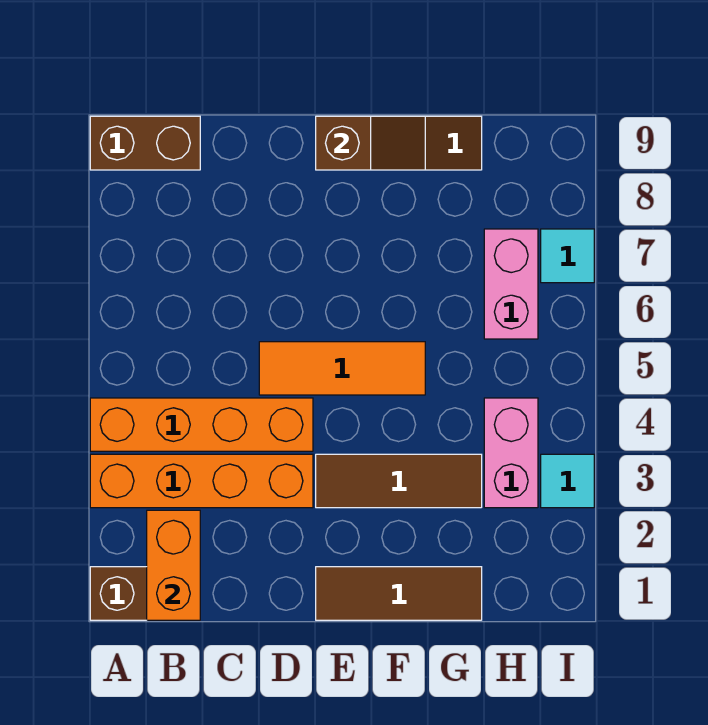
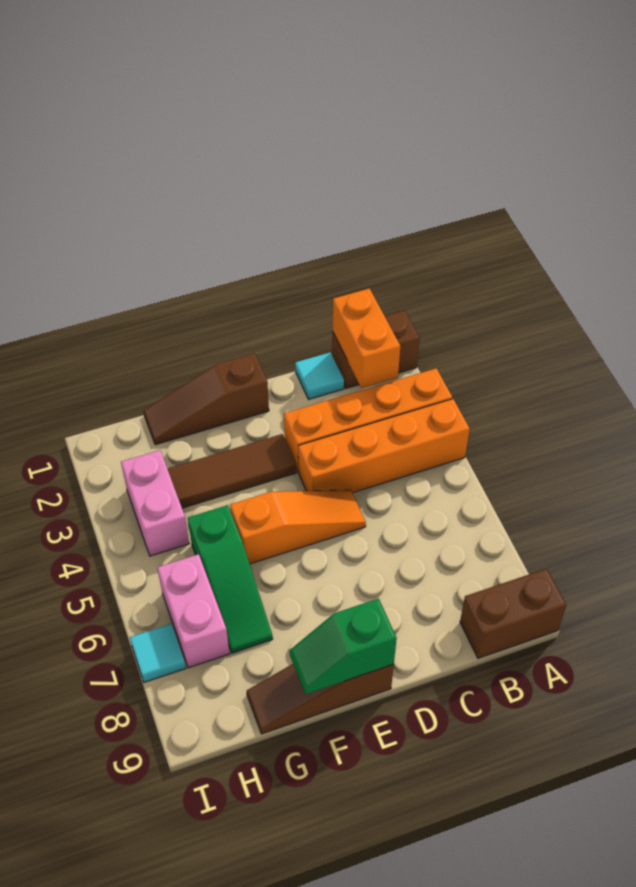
orange 1x3 tile [259,342,425,395] -> orange 1x3 slope [230,490,366,564]
brown 1x3 tile [316,567,482,620] -> brown 1x3 slope [143,353,269,445]
brown 1x2 slope [316,116,425,170] -> green 1x2 slope [290,599,397,694]
none -> green 1x3 slope [188,505,273,653]
cyan 1x1 tile [541,454,594,508] -> cyan 1x1 tile moved to [295,352,344,399]

